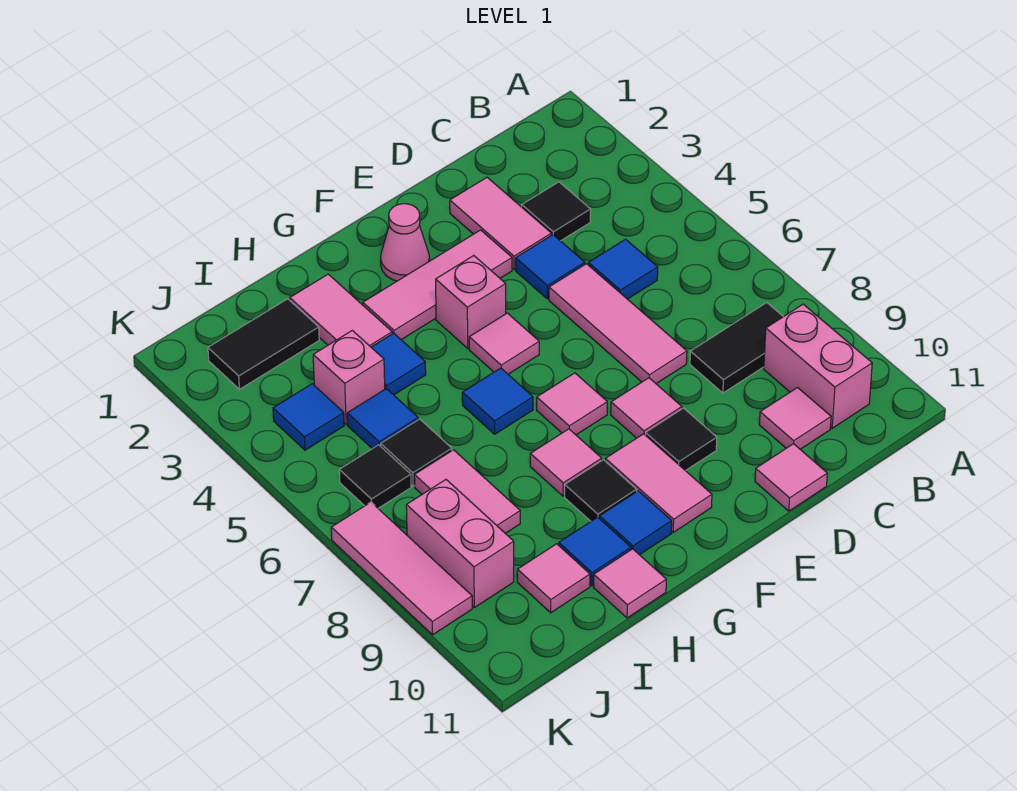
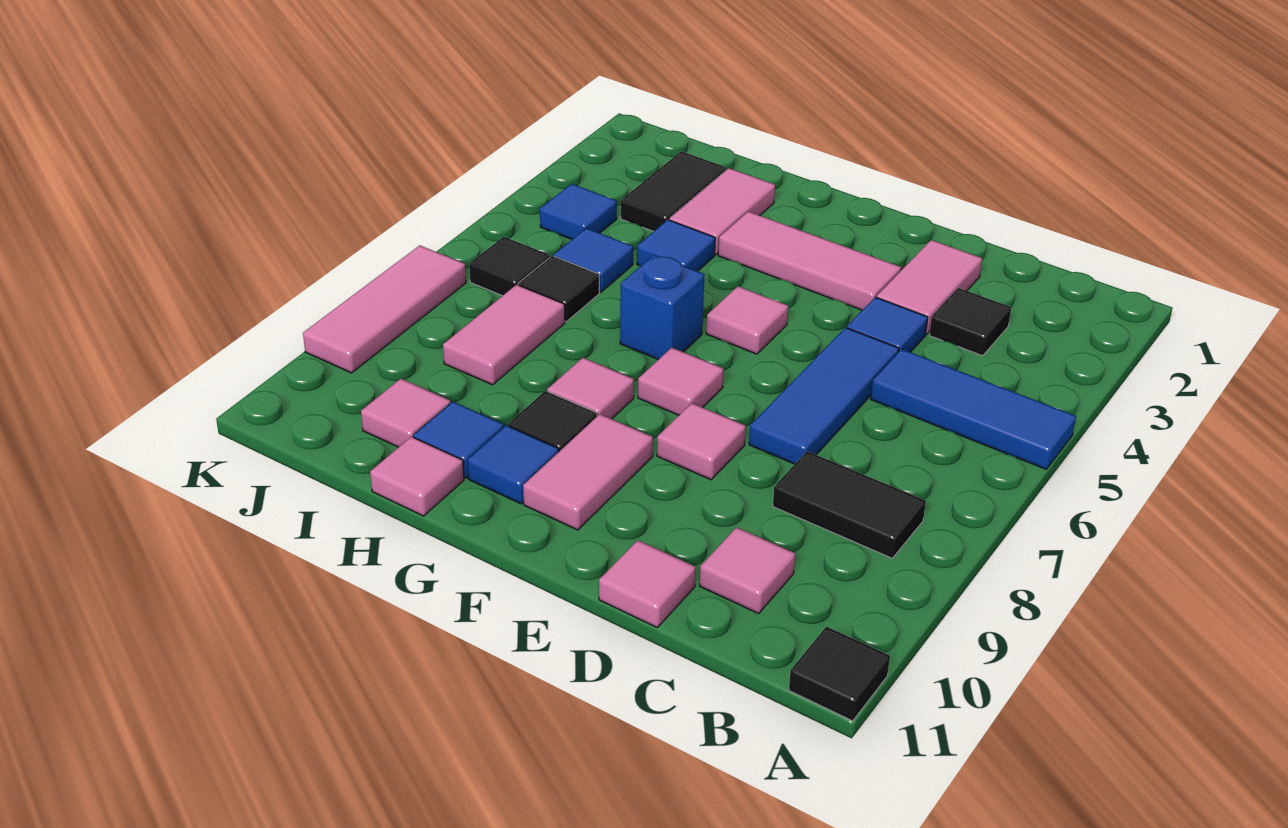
pink 1x2 brick [764,304,872,428] -> none
blue 1x1 tile [588,239,658,299] -> blue 1x3 tile [871,349,1076,469]
pink 1x3 tile [549,264,687,384] -> blue 1x3 tile [749,327,899,464]
black 1x1 tile [646,408,717,471] -> black 1x1 tile moved to [789,627,890,721]
pink 1x1 cone [381,204,430,281] -> none
pink 1x1 brick [436,256,506,348] -> none
blue 1x1 tile [462,368,533,434] -> blue 1x1 brick [620,255,705,360]
black 1x2 tile [208,299,319,389] -> black 1x2 tile turned to [621,151,726,231]
pink 1x1 brick [313,330,385,425] -> none
pink 1x2 brick [406,480,514,608] -> none

